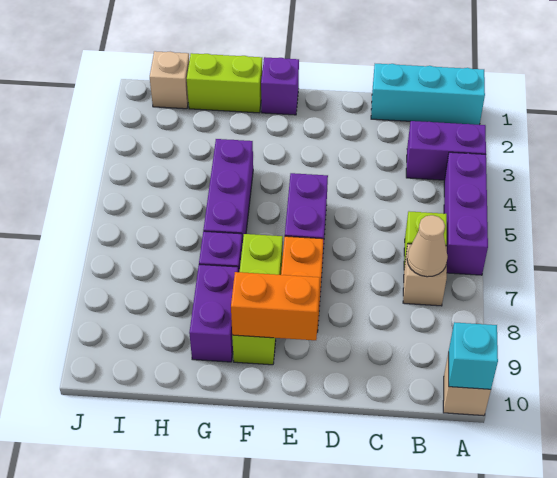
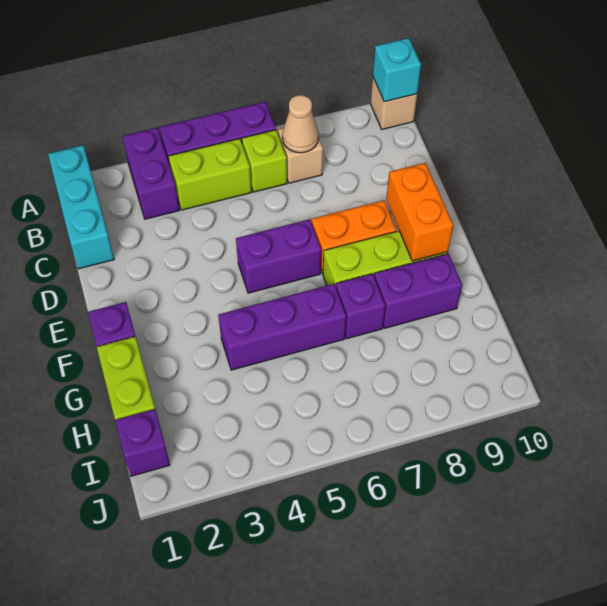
none -> lime 1x2 brick [168,139,252,210]
tan 1x1 brick [150,51,189,109] -> purple 1x1 brick [115,409,170,476]

